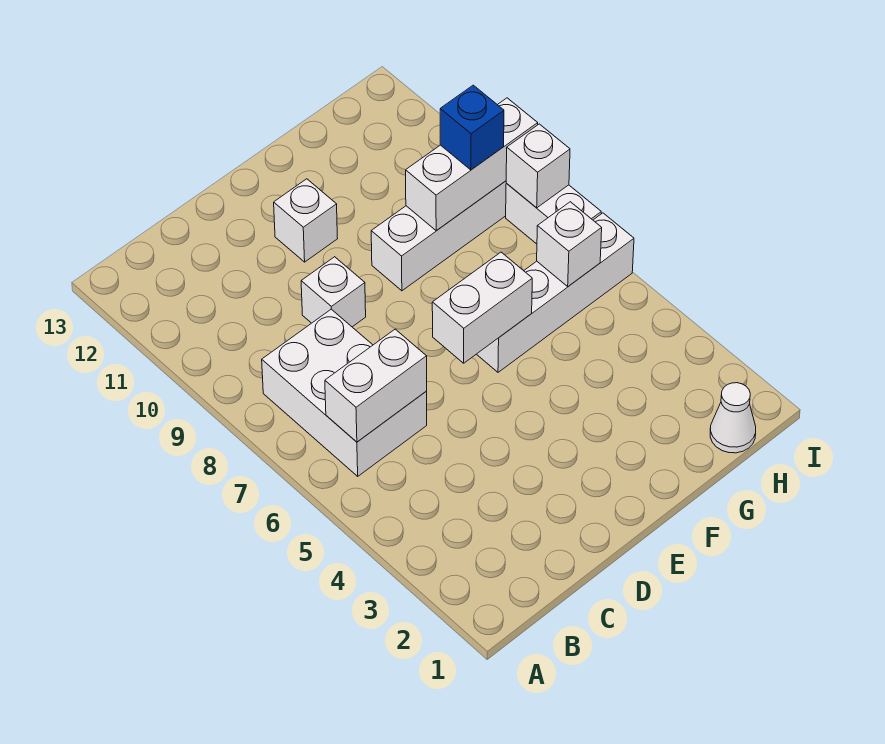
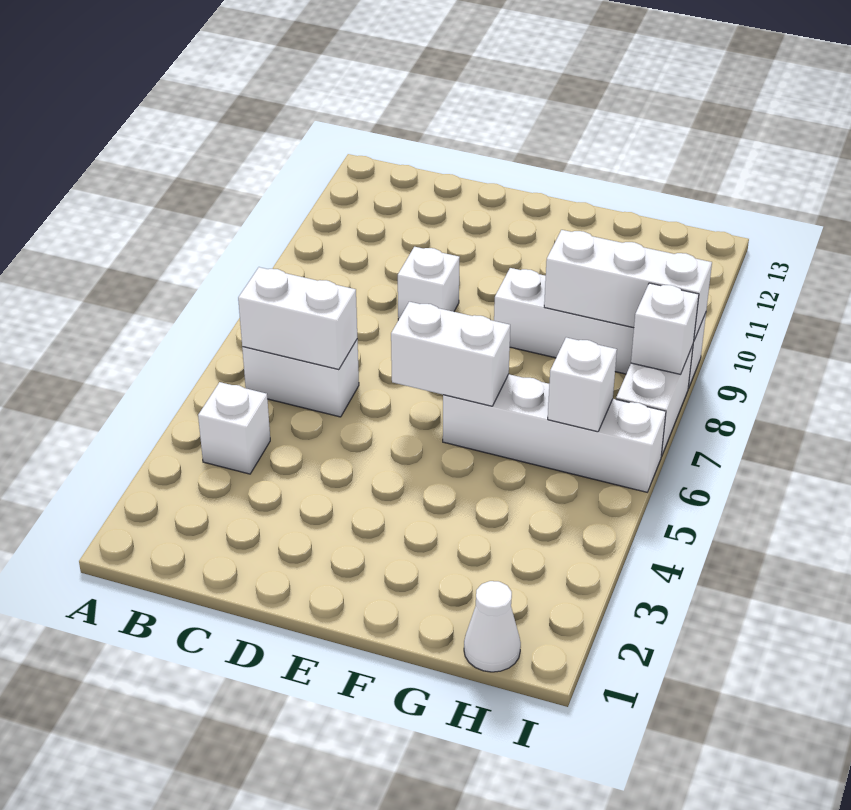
white 2x3 brick [262,309,427,476] -> white 1x2 brick [242,339,359,417]
white 1x1 brick [274,179,338,262] -> white 1x1 brick moved to [198,382,270,474]
blue 1x1 brick [440,85,504,170] -> none

